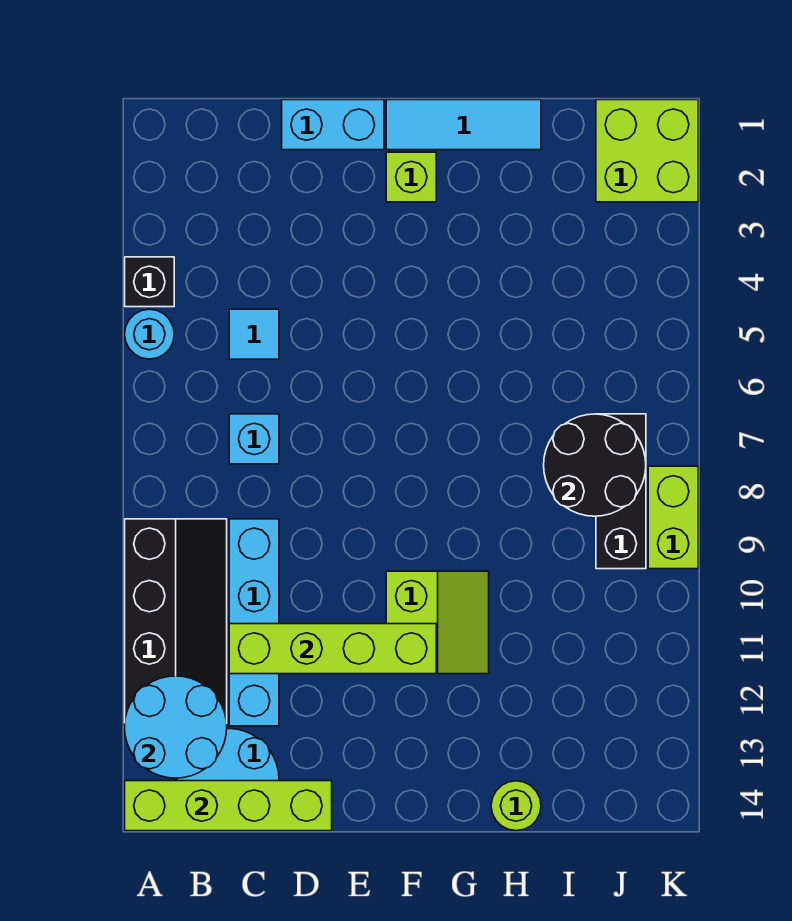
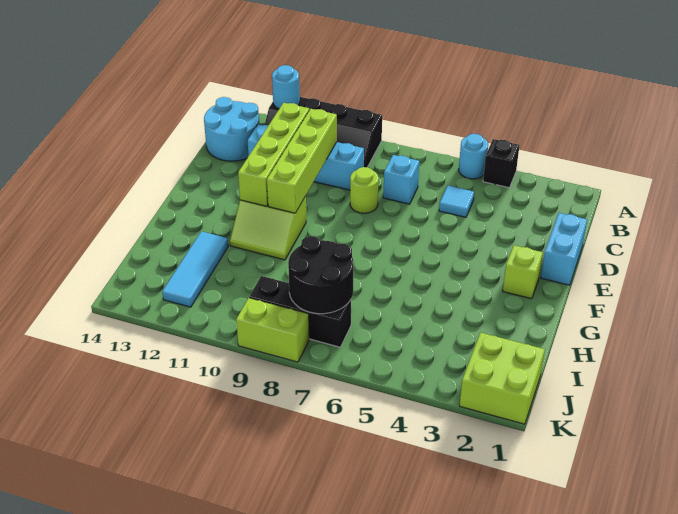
cyan 2x2 round brick [125,676,227,778] -> cyan 1x1 round brick [272,65,300,109]
lime 1x4 brick [125,781,332,831] -> lime 1x4 brick moved to [267,109,337,213]
cyan 1x3 tile [386,100,541,150] -> cyan 1x3 tile moved to [162,231,228,307]
lime 1x1 round brick [491,781,541,831] -> lime 1x1 round brick moved to [350,167,379,213]

